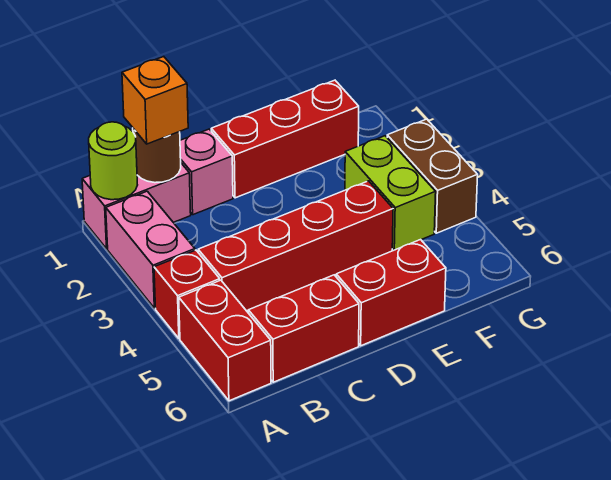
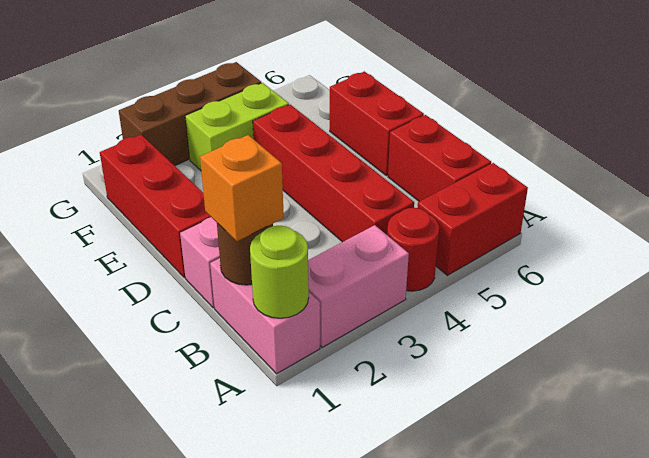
red 1x1 brick [154,250,220,339] -> red 1x1 round brick [387,208,439,291]
brown 1x2 brick [387,119,478,233] -> brown 1x3 brick [119,62,261,166]

